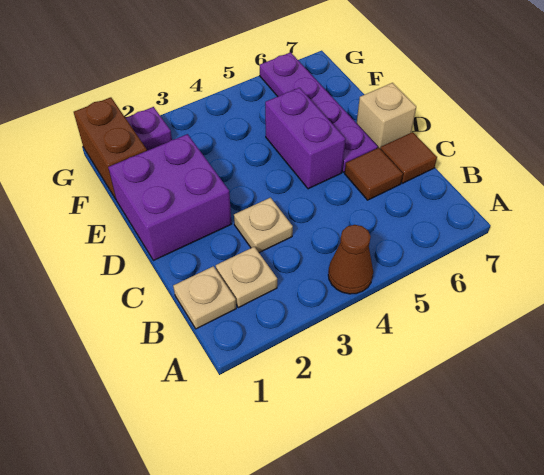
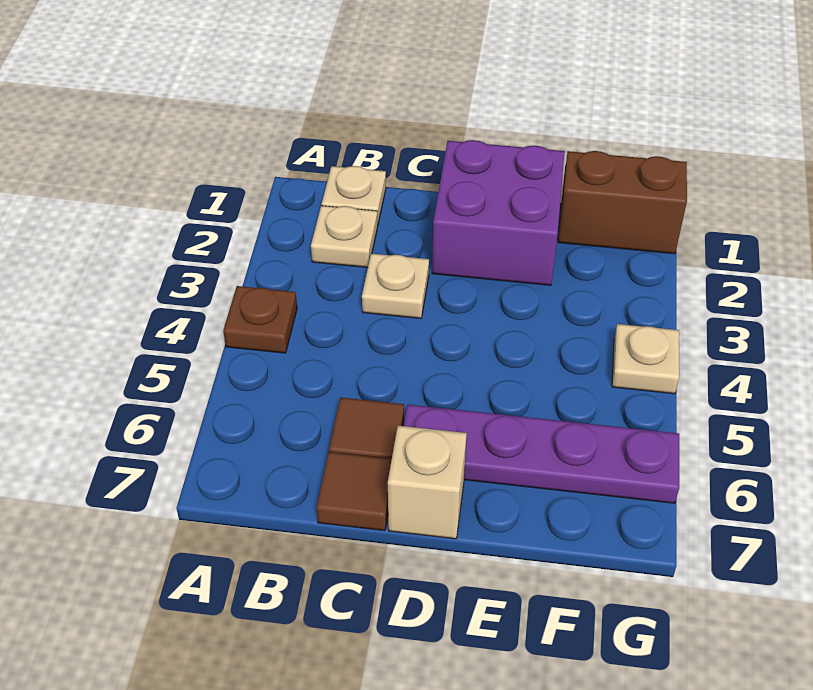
brown 1x1 cone [328,225,373,294] -> brown 1x1 plate [223,286,297,353]
purple 1x2 brick [265,88,345,189] -> none
purple 1x1 plate [126,107,172,151] -> none
none -> tan 1x1 plate [612,324,679,394]

